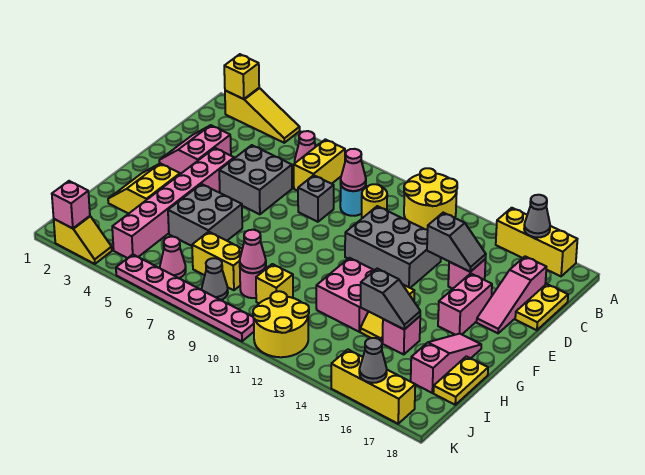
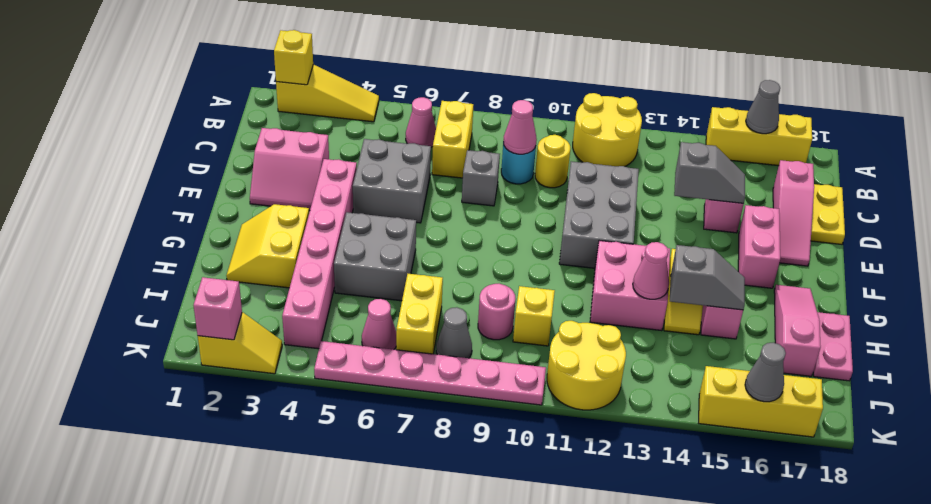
pink 2x2 slope [159,125,231,174] -> pink 2x2 slope turned to [250,128,329,211]
grey 2x3 brick [345,206,441,288] -> grey 2x3 brick turned to [559,161,639,268]
yellow 1x2 plate [433,356,488,405] -> pink 1x2 plate [813,312,853,381]
yellow 1x2 brick [192,232,242,290] -> yellow 1x2 brick turned to [396,274,443,354]
pink 1x1 cone [240,230,266,273] -> pink 1x1 cone moved to [633,242,669,299]

